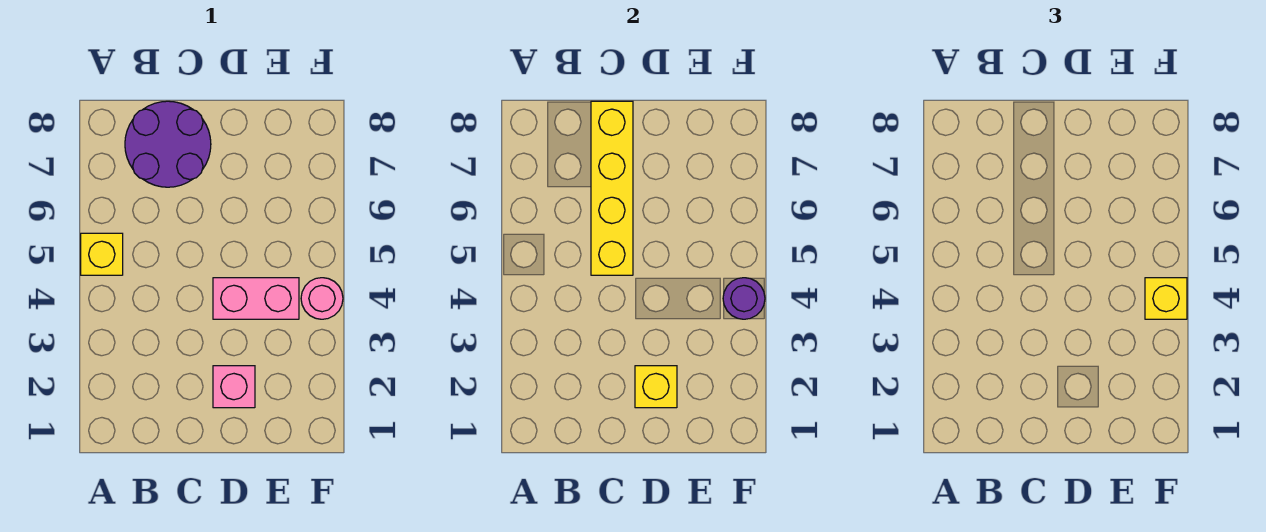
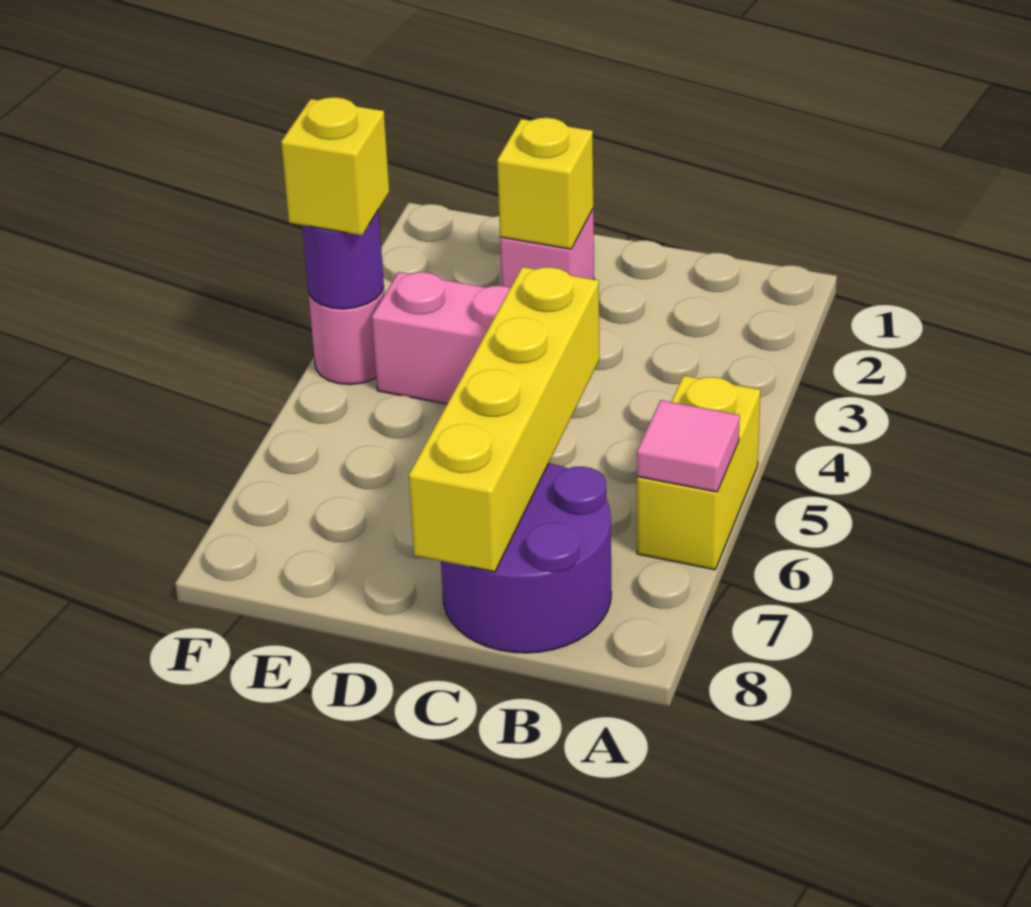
yellow 1x1 brick [81,233,123,275] -> yellow 1x2 brick [637,376,760,570]
none -> pink 1x1 tile [637,400,740,492]

